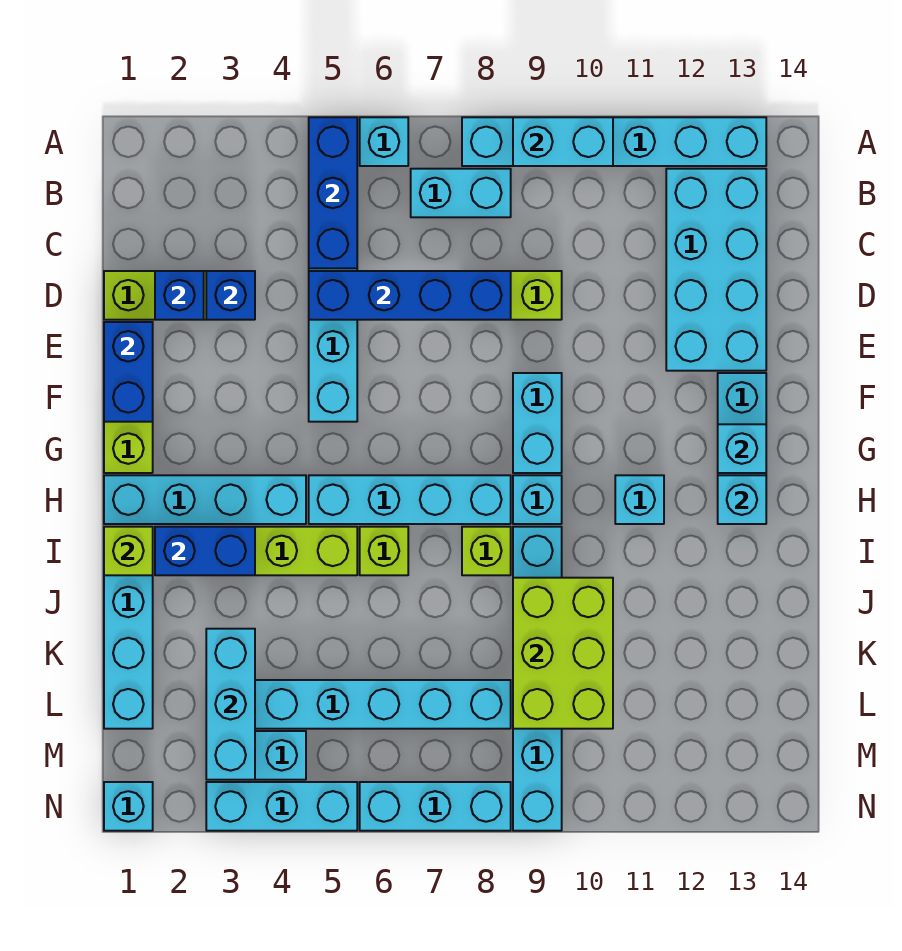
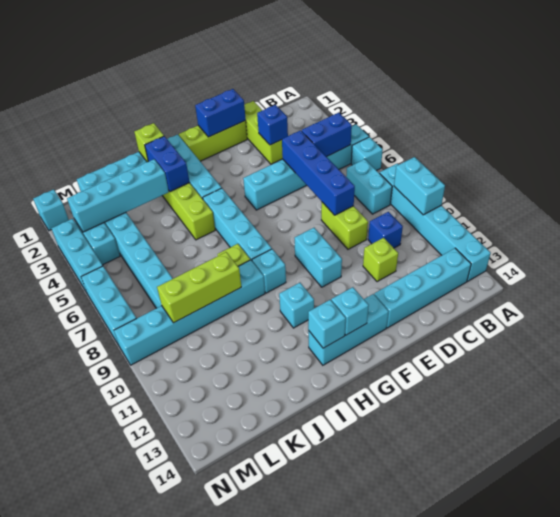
blue 1x3 brick [309,117,357,268] -> blue 1x2 brick [302,113,352,157]
cyan 2x4 brick [666,169,766,371] -> cyan 1x4 brick [374,248,471,328]
blue 1x1 brick [155,271,204,320] -> blue 1x1 brick moved to [368,212,403,248]
cyan 1x2 brick [513,373,562,473] -> cyan 1x2 brick turned to [295,228,342,287]
lime 1x1 brick [360,527,408,575] -> lime 1x1 brick moved to [363,238,398,282]
lime 2x3 brick [513,578,613,729] -> lime 1x3 brick [157,252,241,323]
cyan 1x3 brick [206,629,255,780] -> cyan 1x4 brick [67,159,169,232]

